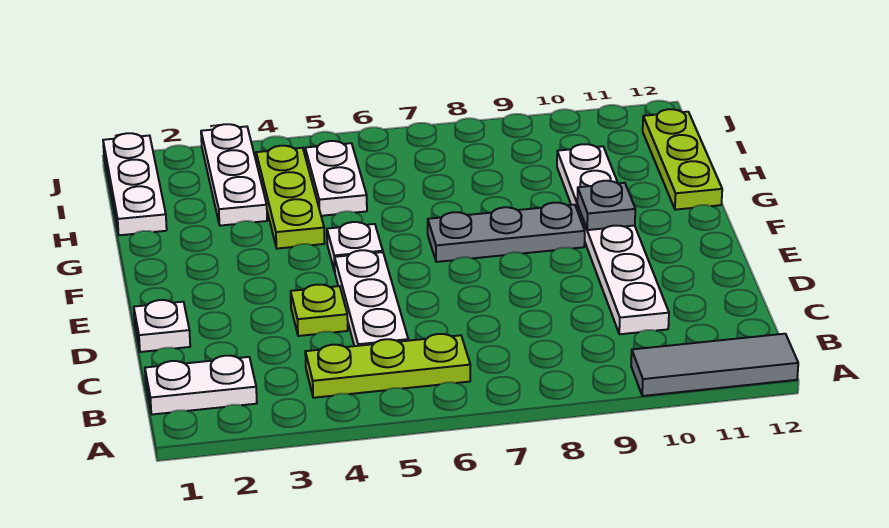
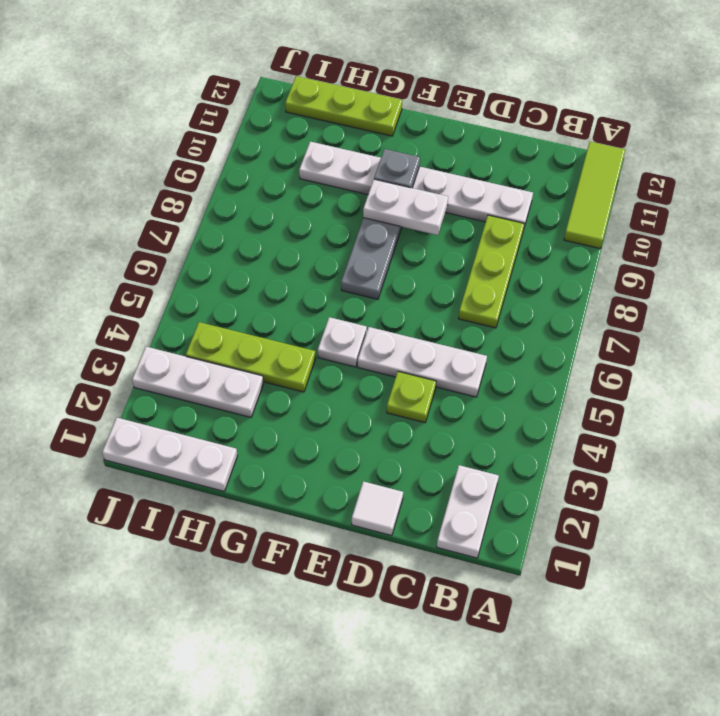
grey 1x3 tile [631,334,798,396] -> lime 1x3 tile [564,142,625,249]
lime 1x3 plate [305,334,470,398] -> lime 1x3 plate moved to [458,215,524,328]
white 1x1 plate [134,300,190,352] -> white 1x1 tile [352,481,403,536]
white 1x2 plate [305,141,367,216] -> white 1x2 plate moved to [363,179,448,235]

